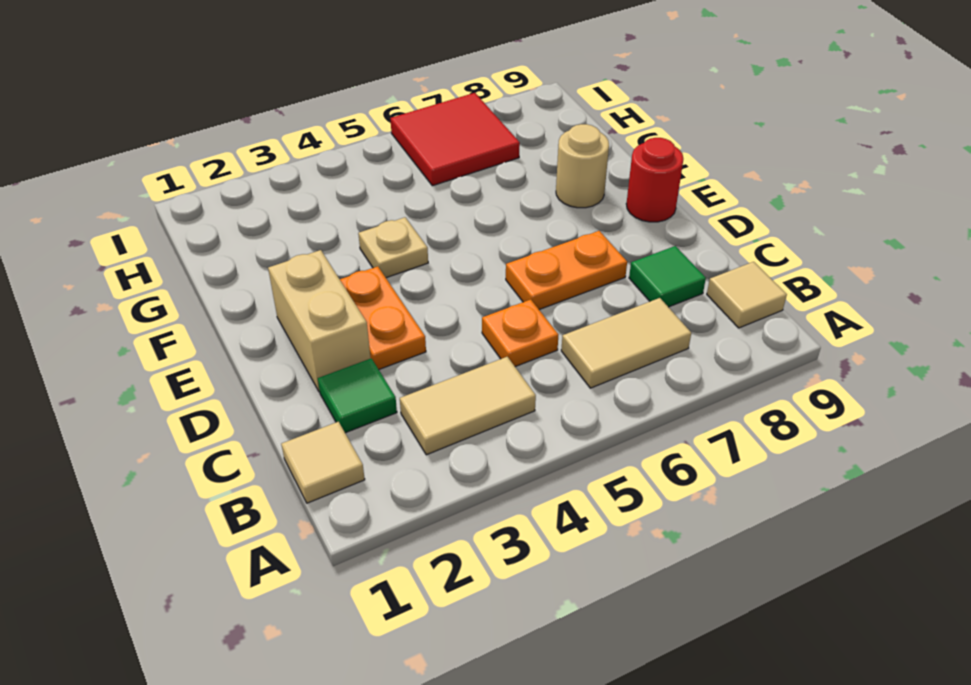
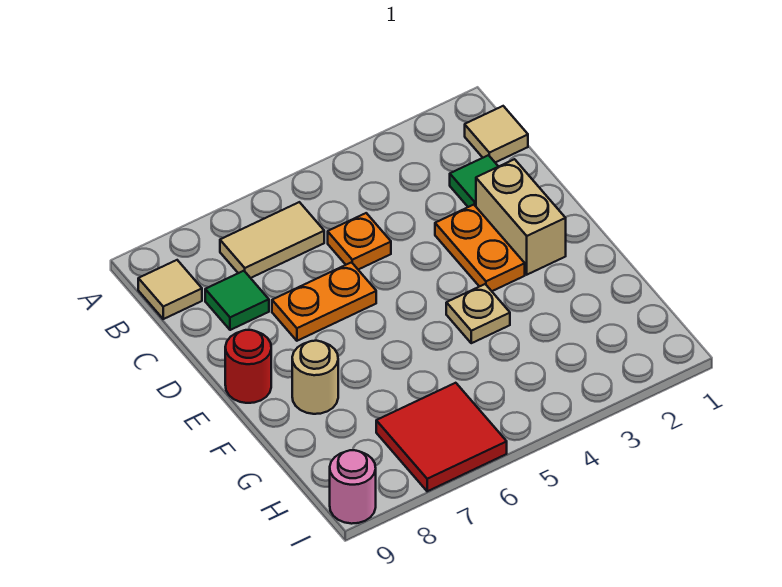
tan 1x2 tile [400,357,536,455] -> none
none -> pink 1x1 round brick [330,450,376,524]

